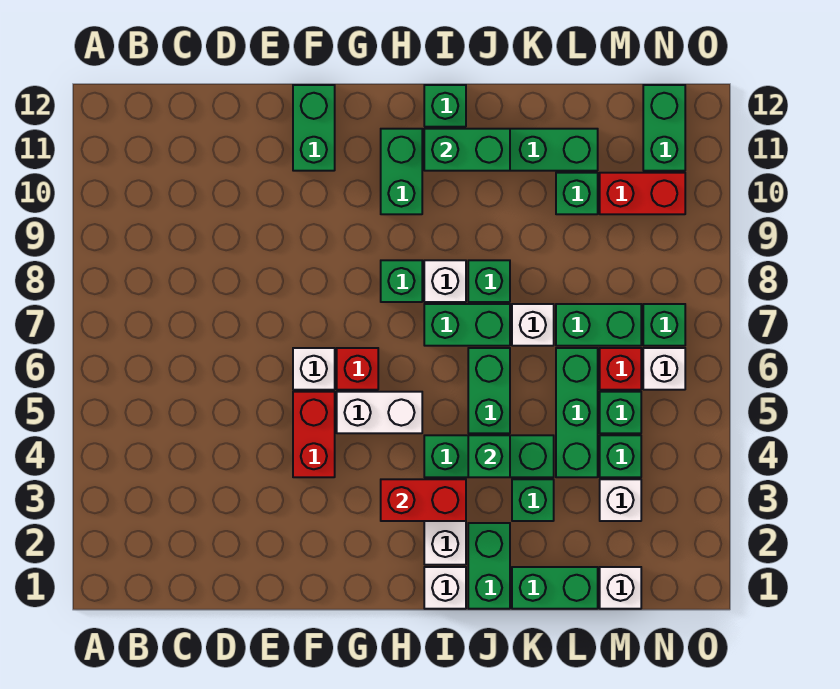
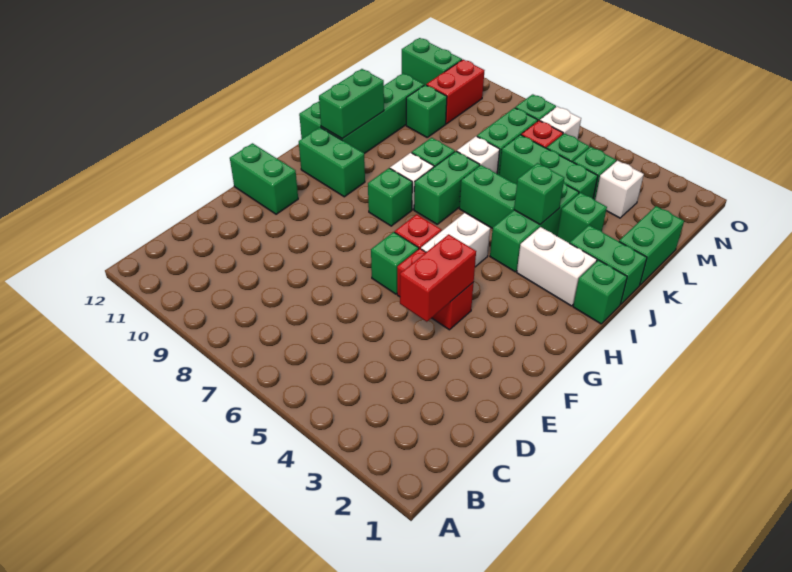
white 1x1 brick [293,348,335,390] -> green 1x1 brick [371,232,419,294]
red 1x2 brick [381,479,466,521] -> red 1x2 brick moved to [400,234,476,322]
white 1x1 brick [424,567,466,609] -> green 1x1 brick [573,260,627,324]
white 1x1 brick [600,567,641,609] -> none

